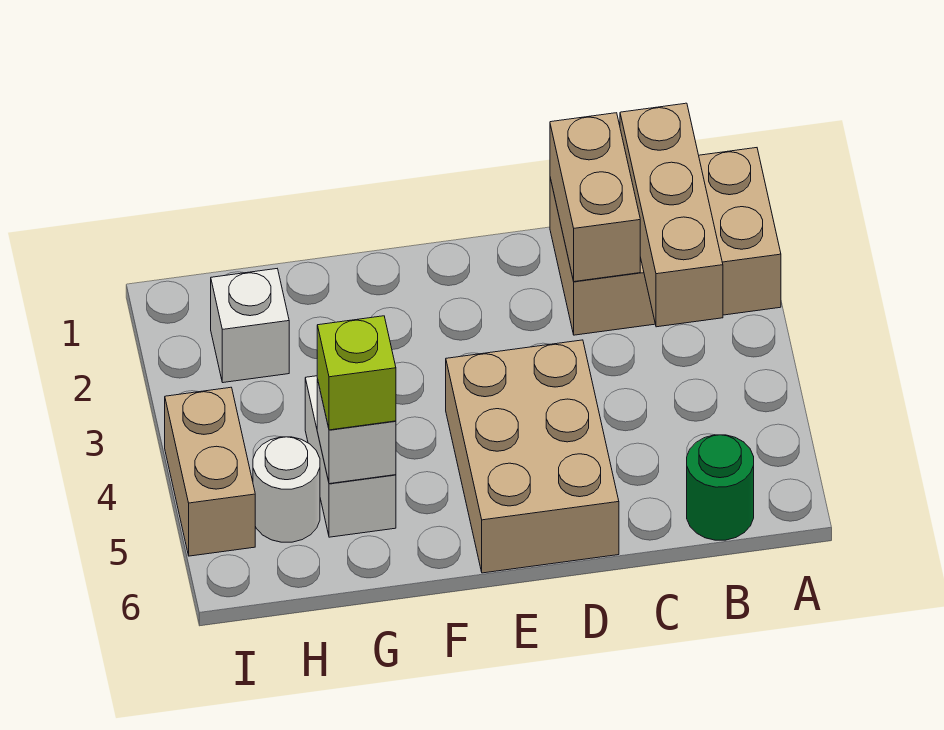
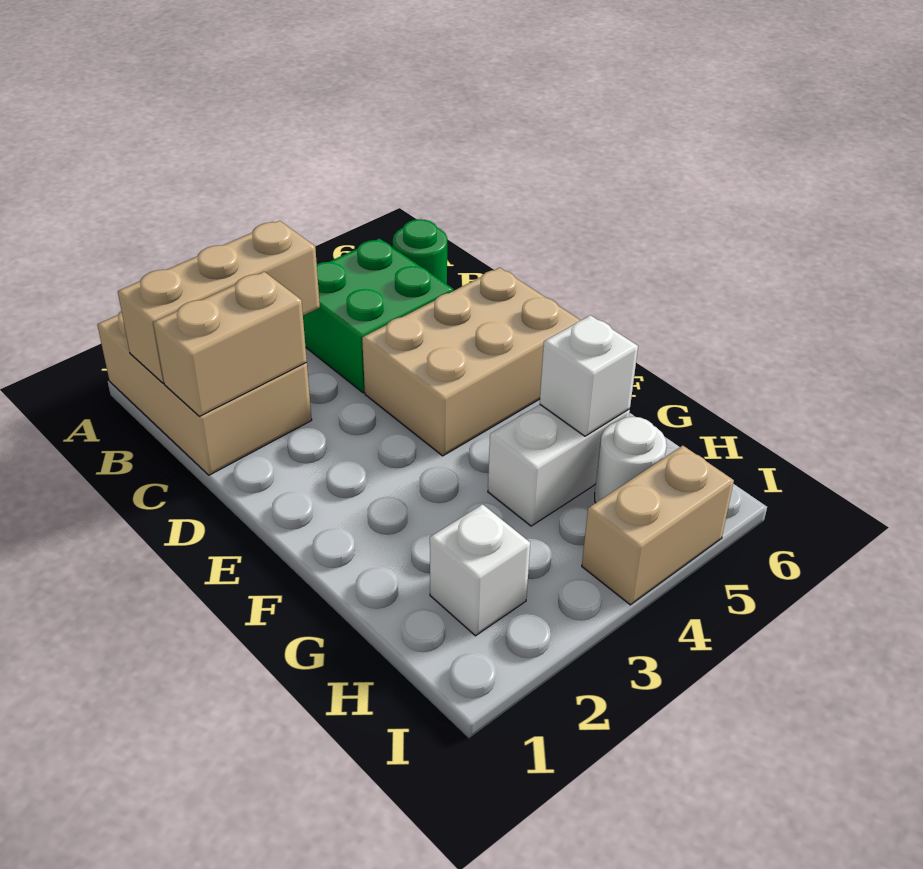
none -> green 2x2 brick [303,238,453,393]
lime 1x1 brick [317,316,396,430] -> none

